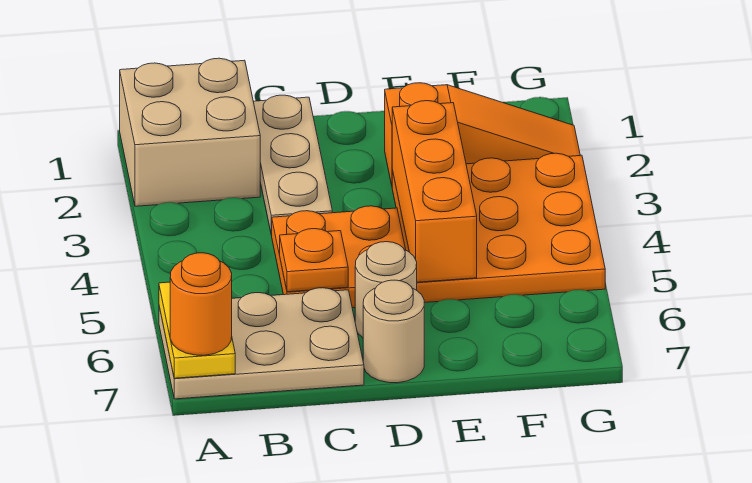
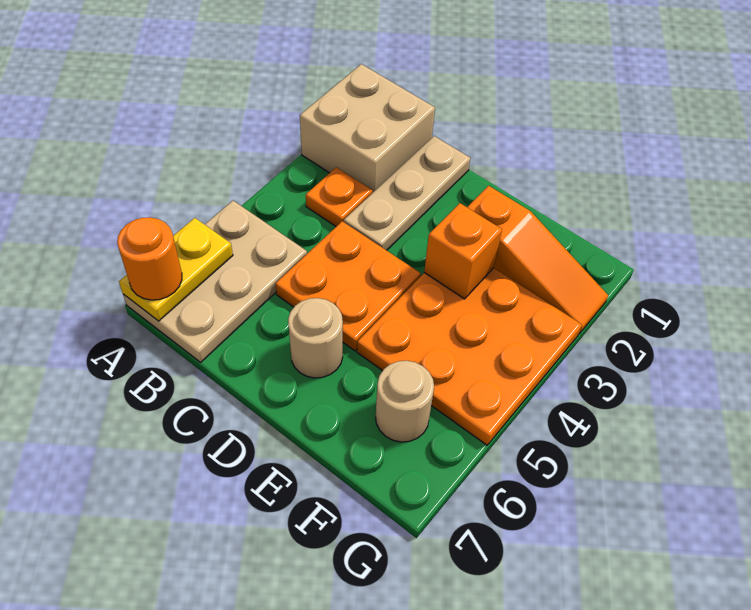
tan 2x3 plate [159,288,364,399] -> tan 2x3 plate turned to [123,201,307,362]
orange 1x1 plate [280,229,348,292] -> orange 1x1 plate moved to [306,167,372,226]
tan 1x1 round brick [363,280,424,383] -> tan 1x1 round brick moved to [376,361,434,442]
orange 1x3 brick [392,101,477,282] -> orange 1x1 brick [424,203,502,299]

